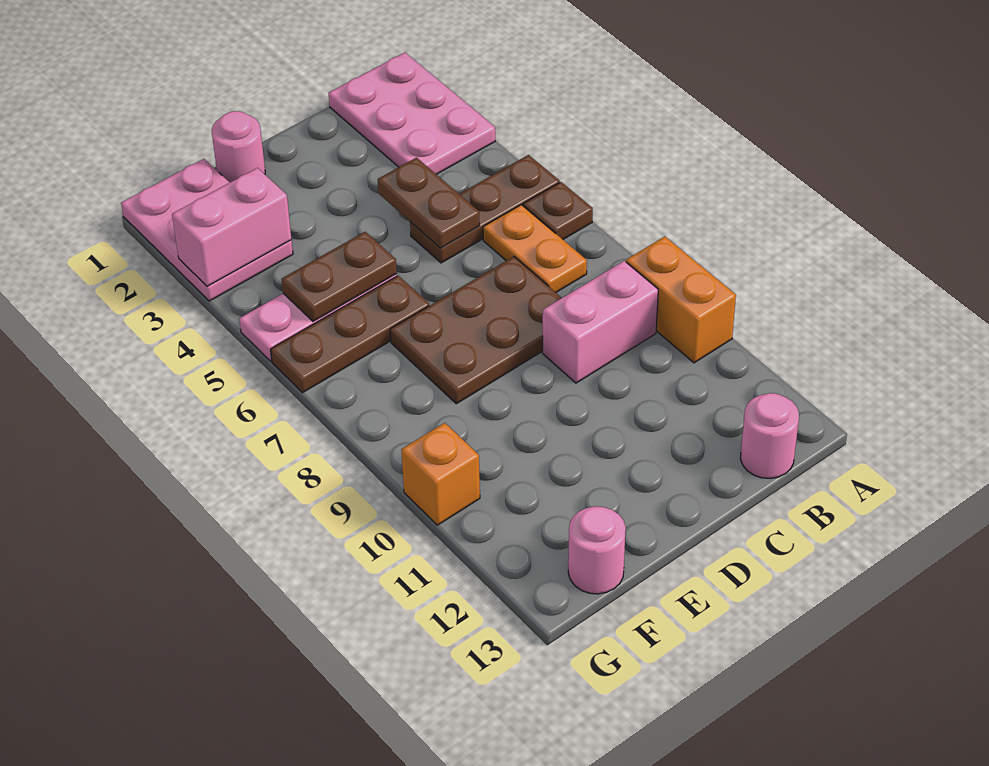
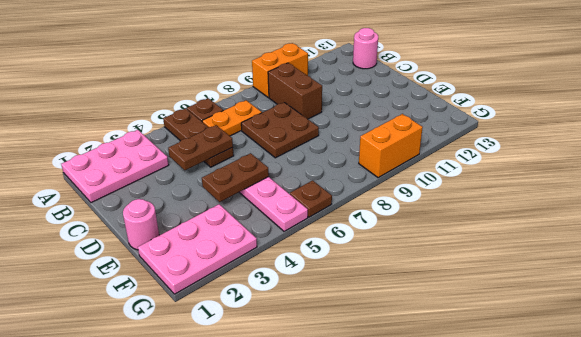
pink 1x2 brick [543,261,658,383] -> brown 1x2 brick [268,63,322,119]
brown 2x3 plate [390,257,562,404] -> brown 2x2 plate [241,102,319,158]
brown 1x2 plate [282,232,397,321] -> brown 1x2 plate turned to [202,153,269,202]
brown 1x3 plate [271,276,429,393] -> brown 1x1 plate [290,180,332,217]
pink 1x2 brick [172,168,291,286] -> none
pink 1x1 round brick [568,506,626,594] -> none
orange 1x1 brick [401,423,480,525] -> orange 1x2 brick [359,114,423,178]

